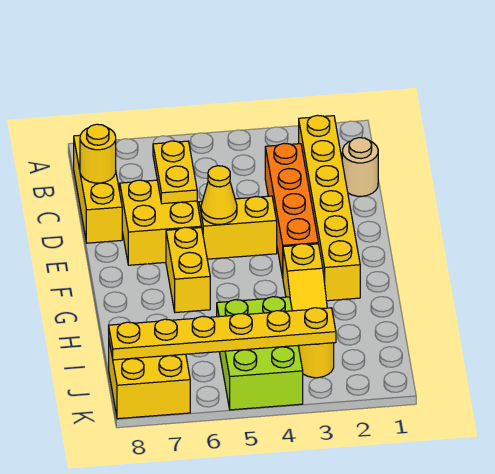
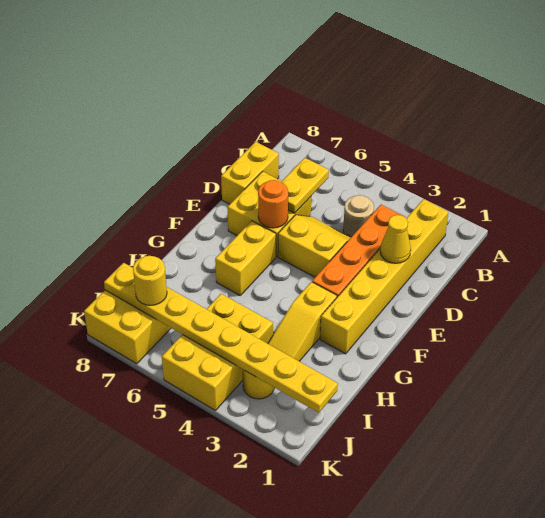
yellow 1x3 brick [74,135,122,243] -> yellow 1x2 brick [221,142,279,204]
tan 1x1 round brick [342,138,378,196] -> tan 1x1 round brick moved to [343,195,374,237]
yellow 1x1 round brick [80,124,116,183] -> yellow 1x1 round brick moved to [133,256,167,305]
yellow 1x1 cone [201,166,237,224] -> yellow 1x1 cone moved to [380,215,411,263]
none -> orange 1x1 round brick [258,180,288,228]
lime 2x3 brick [217,297,303,410] -> yellow 2x3 brick [162,294,273,410]
yellow 1x6 plate [109,308,336,360] -> yellow 1x8 plate [104,263,338,413]

